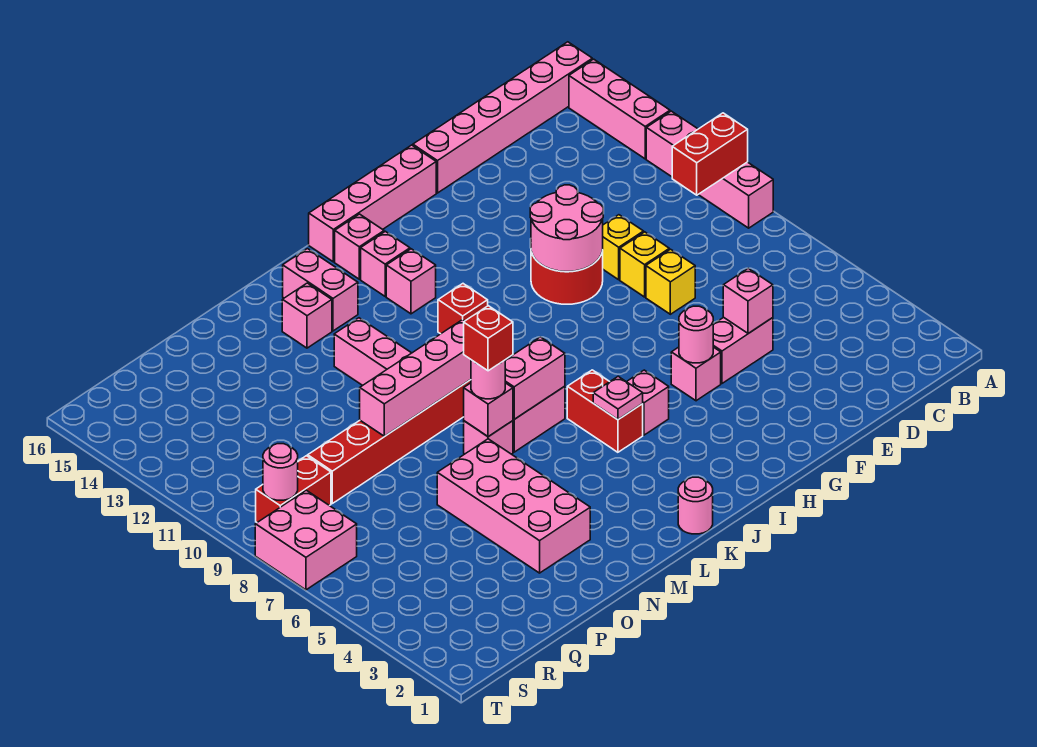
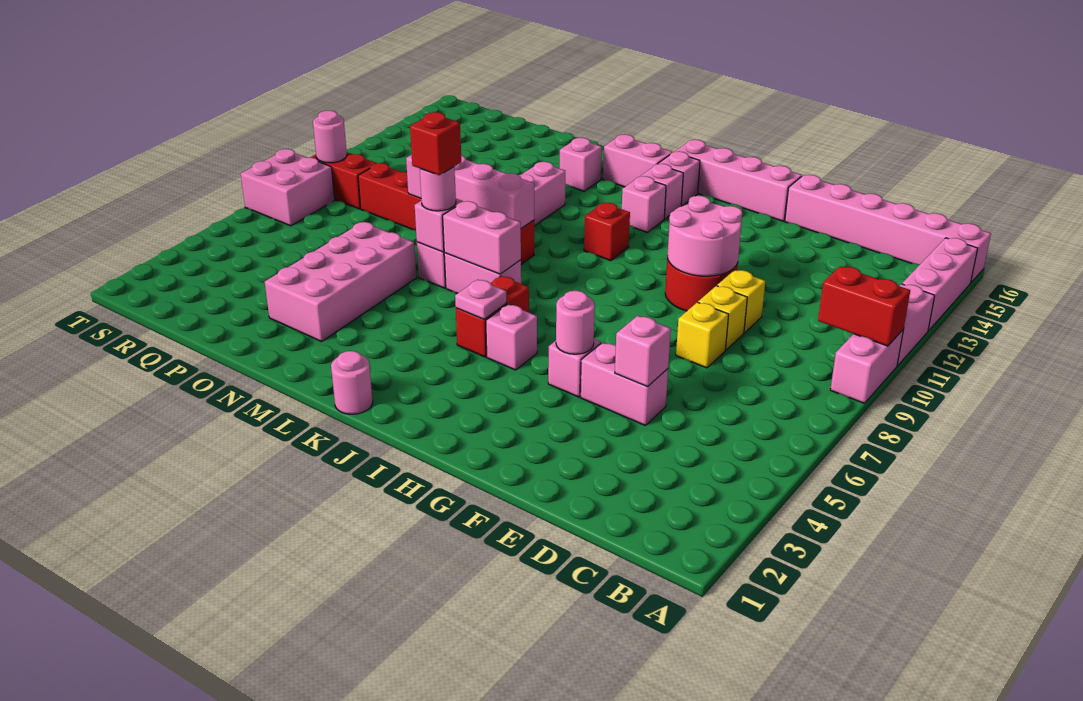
pink 1x2 brick [283,249,358,331] -> pink 1x2 brick turned to [603,134,673,187]

